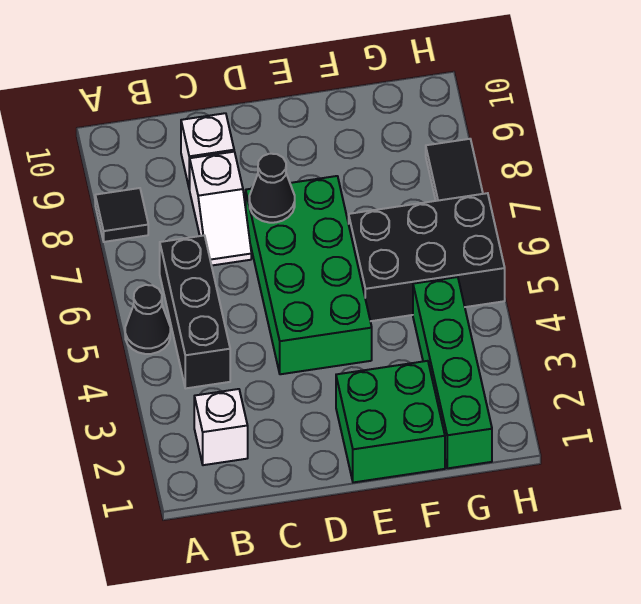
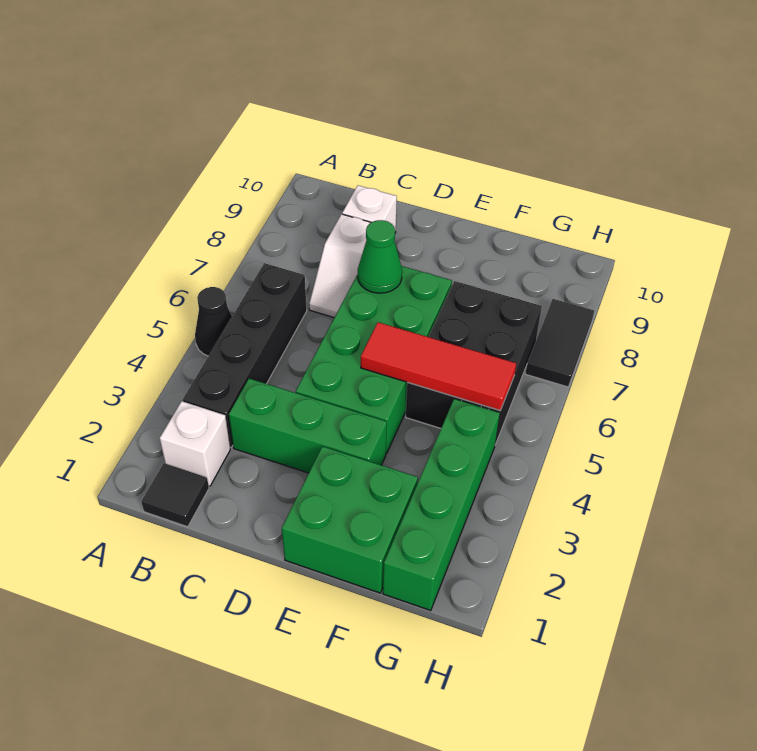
black 1x1 tile [95,188,148,242] -> black 1x1 tile moved to [141,463,209,527]
black 1x3 brick [160,235,230,388] -> black 1x4 brick [183,263,307,448]
none -> green 1x3 brick [229,379,387,473]
black 1x1 cone [249,154,295,223] -> green 1x1 cone [358,220,402,293]
none -> red 1x3 tile [361,322,516,411]
black 2x3 brick [349,193,505,321] -> black 2x3 brick turned to [406,281,542,445]

